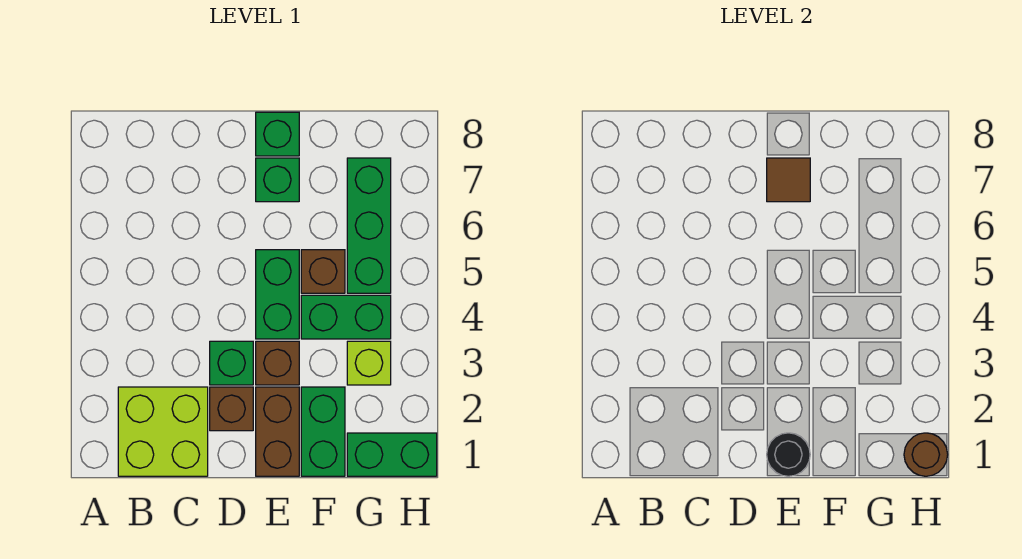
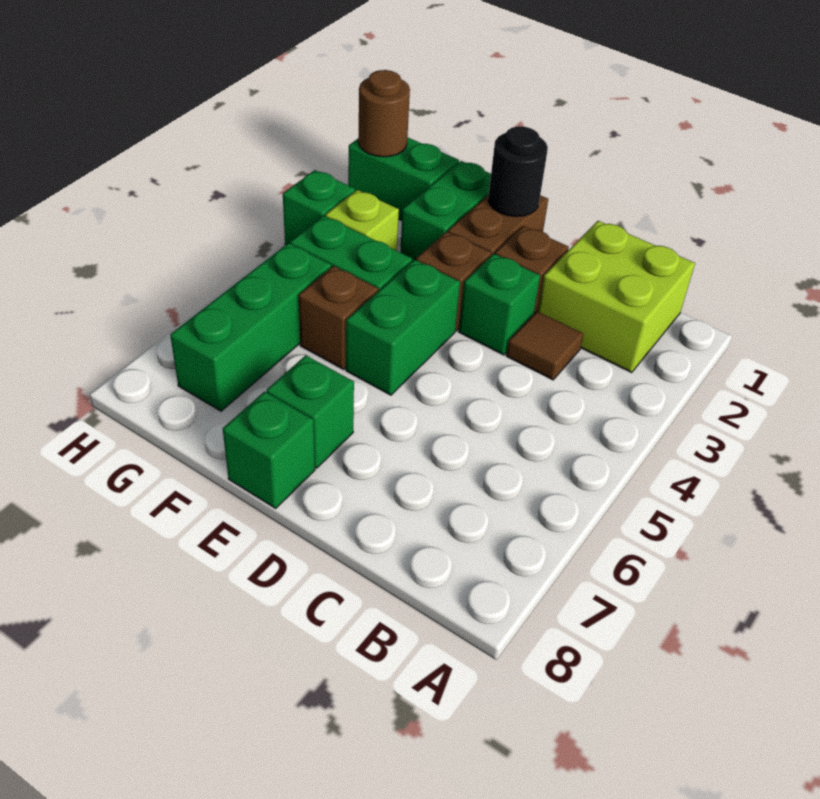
brown 1x1 tile [767,158,810,202] -> brown 1x1 tile moved to [506,311,583,380]
none -> green 1x1 brick [283,170,355,245]

